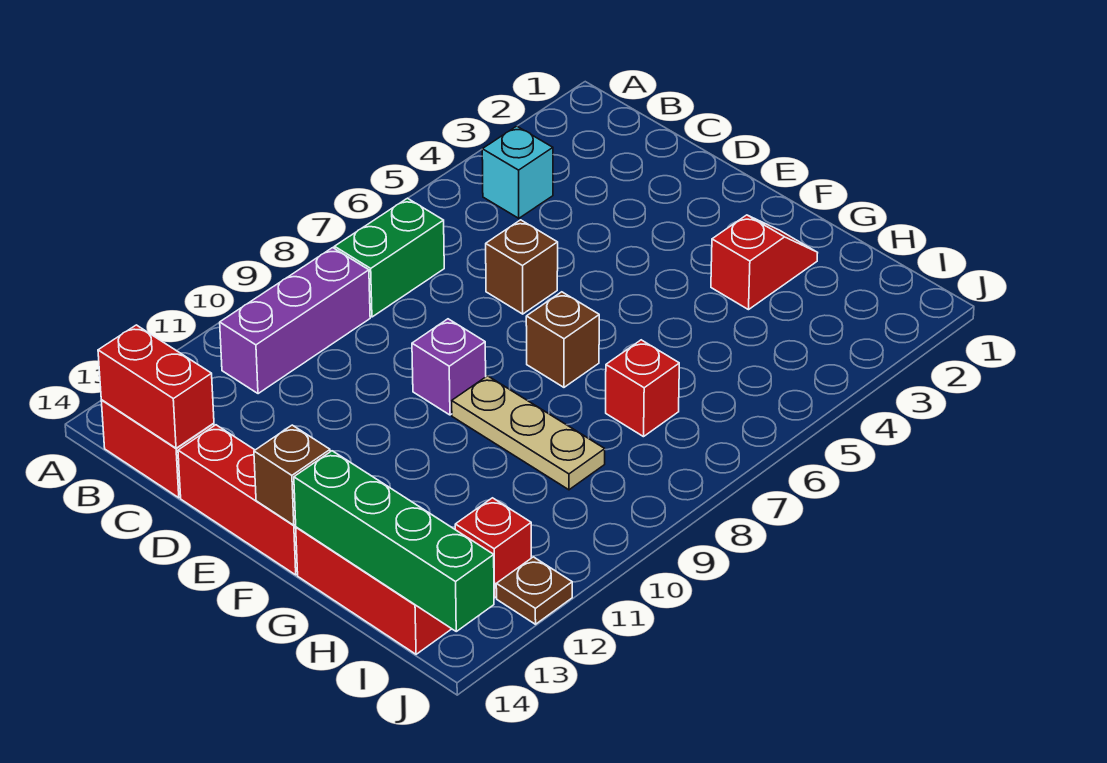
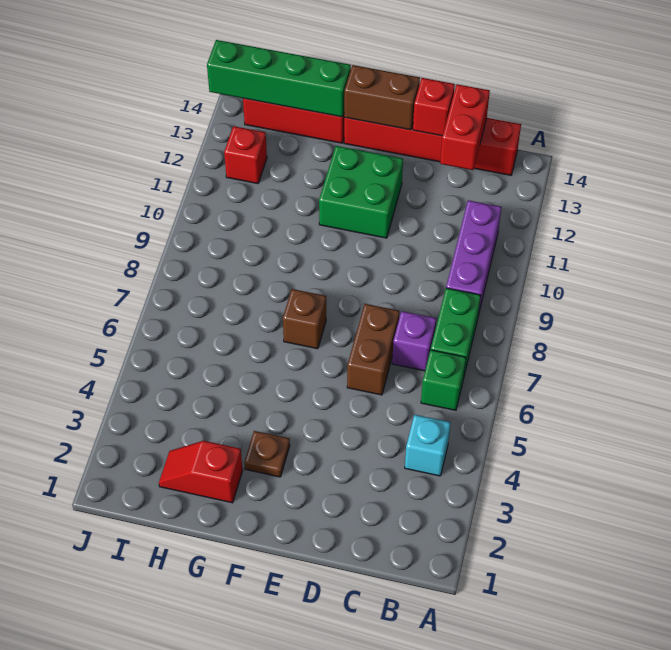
none -> green 1x1 brick [421,350,466,410]
red 1x2 brick [98,325,214,448] -> red 1x2 brick turned to [440,84,490,170]
brown 1x1 brick [486,220,558,314] -> brown 1x2 brick [347,304,399,395]
purple 1x1 brick [412,319,486,415] -> purple 1x1 brick moved to [392,311,436,371]
none -> green 2x2 brick [319,146,403,238]
tan 1x3 plate [452,376,605,490] -> none
brown 1x1 brick [254,425,330,525] -> brown 1x2 brick [344,65,420,130]
red 1x2 slope [711,215,817,310] -> red 1x2 slope turned to [159,441,243,503]
red 1x1 brick [606,340,679,437] -> red 1x1 brick moved to [413,78,455,136]
brown 1x1 plate [496,557,572,624] -> brown 1x1 plate moved to [244,431,290,477]

